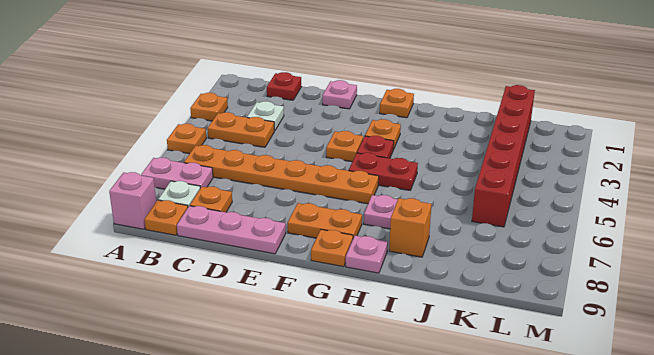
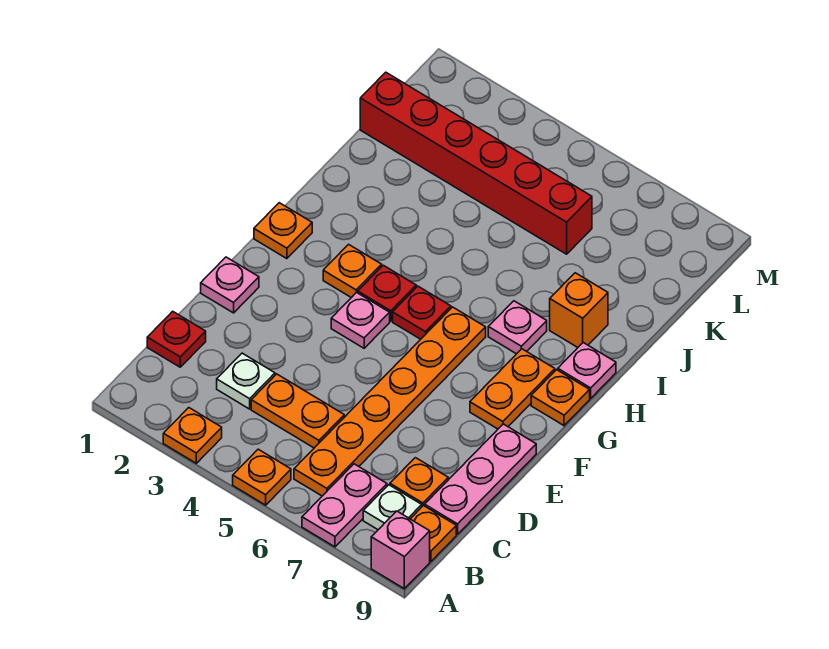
orange 1x2 plate [208,112,274,147] -> orange 1x2 plate turned to [251,374,344,448]
orange 1x1 plate [326,131,363,162] -> pink 1x1 plate [331,292,390,348]
red 1x2 plate [349,153,418,190] -> red 1x1 plate [393,286,451,339]

